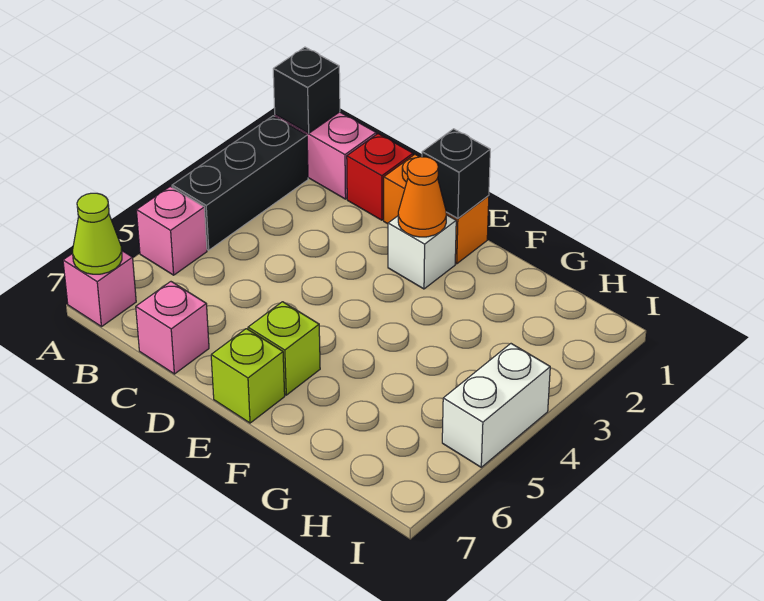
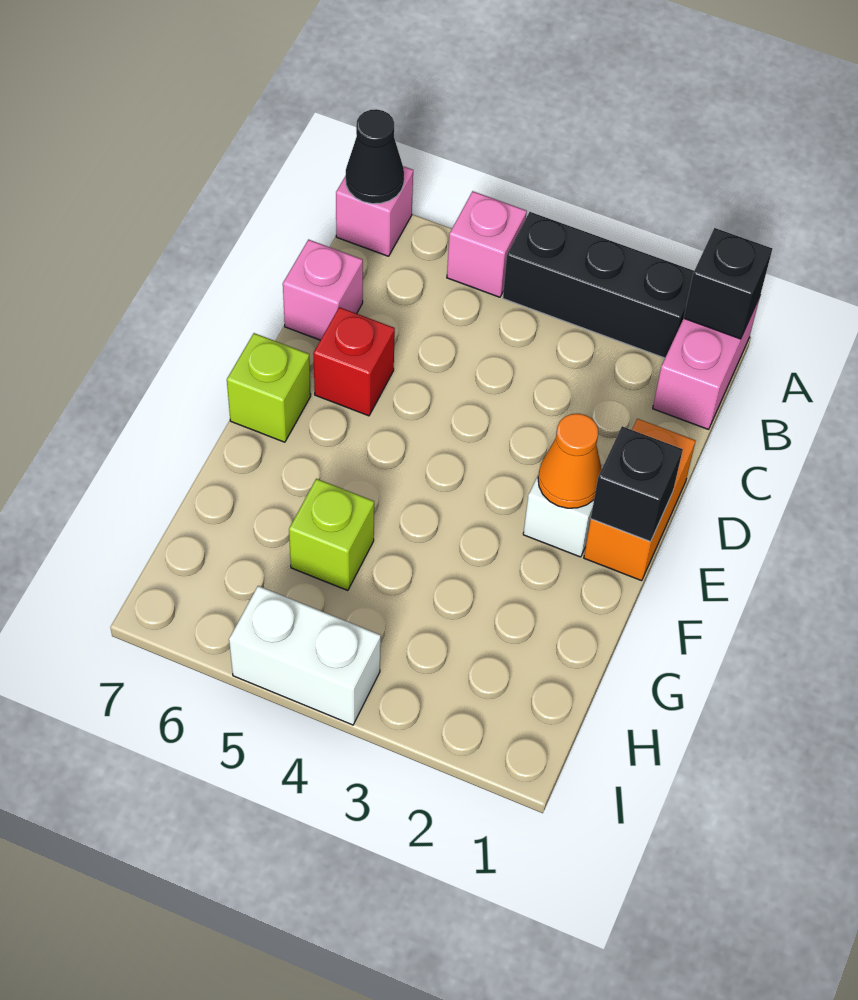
lime 1x1 cone [73,193,122,274] -> black 1x1 cone [346,109,404,204]
red 1x1 brick [347,134,413,220] -> red 1x1 brick moved to [313,307,395,416]
lime 1x1 brick [248,302,320,395] -> lime 1x1 brick moved to [289,479,374,591]

